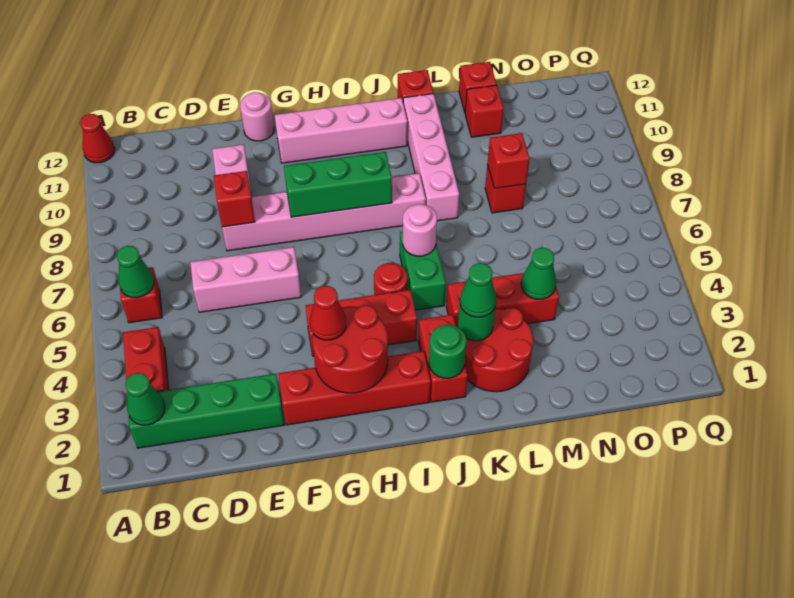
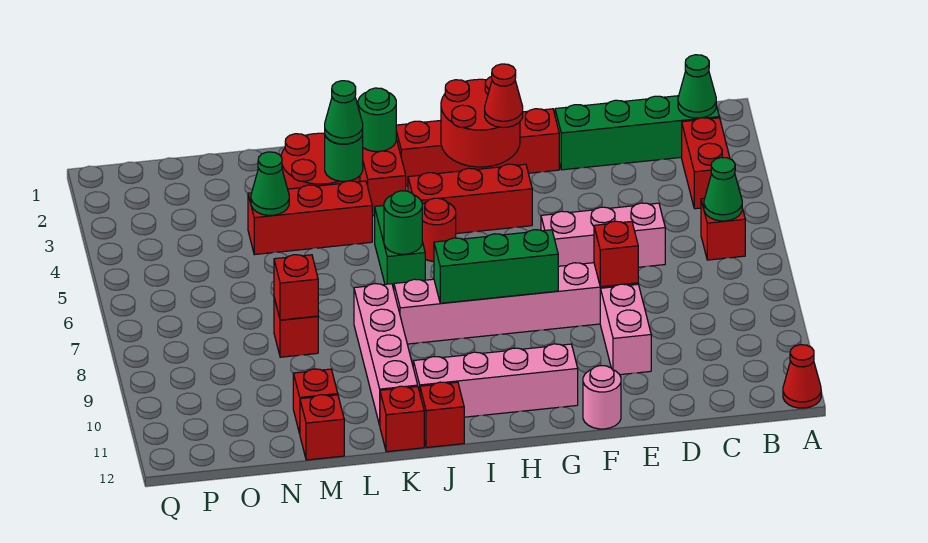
pink 1x1 round brick [403,204,437,256] -> green 1x1 round brick [384,191,422,254]
none -> red 1x1 brick [420,382,464,448]

